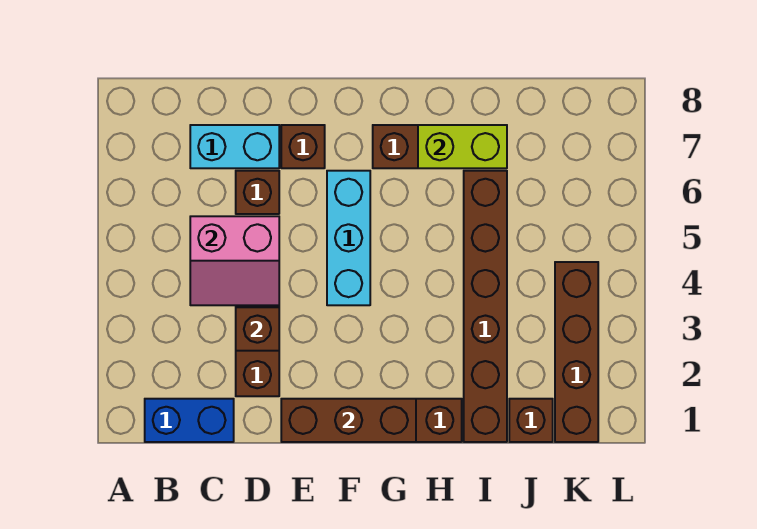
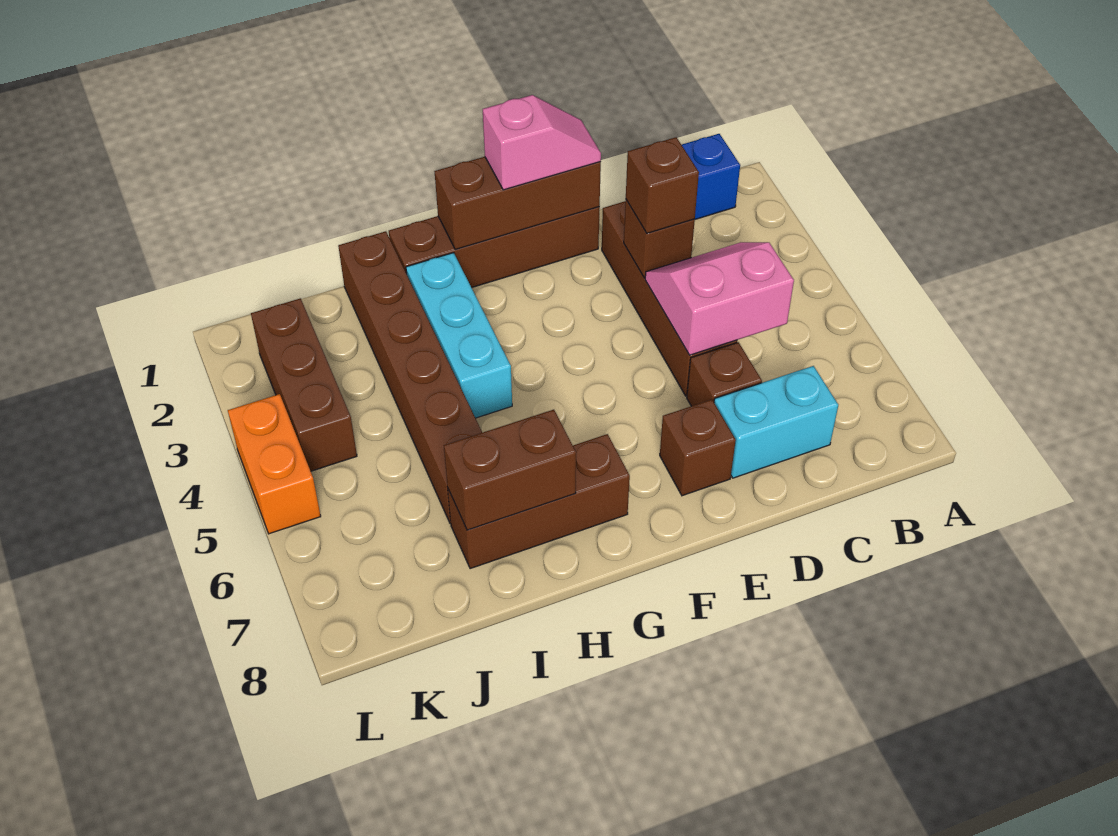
none -> pink 1x2 slope [483,95,601,190]
cyan 1x3 brick [327,171,370,305] -> cyan 1x3 brick moved to [406,253,512,418]
lime 1x2 brick [418,125,507,168] -> brown 1x2 brick [444,410,576,530]
brown 1x1 brick [509,399,553,442] -> brown 1x1 brick moved to [626,137,699,233]
brown 1x4 brick [555,262,598,442] -> brown 1x3 brick [251,298,357,471]
none -> orange 1x2 brick [228,394,321,534]

